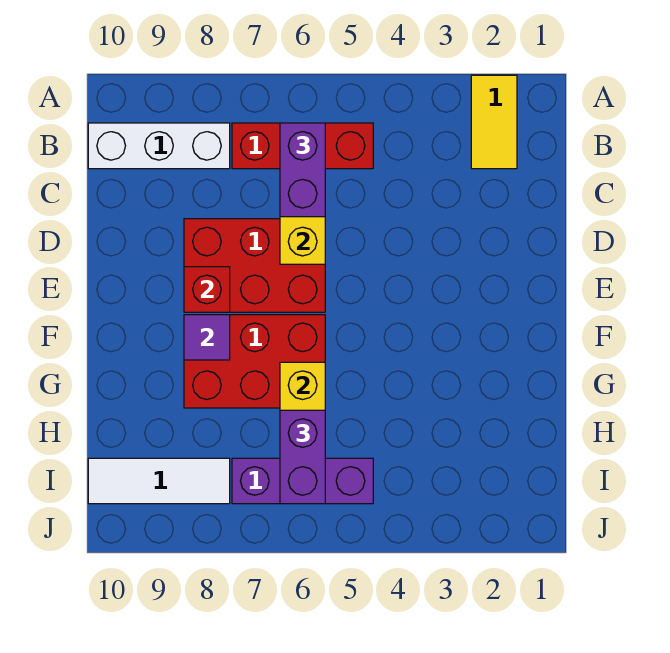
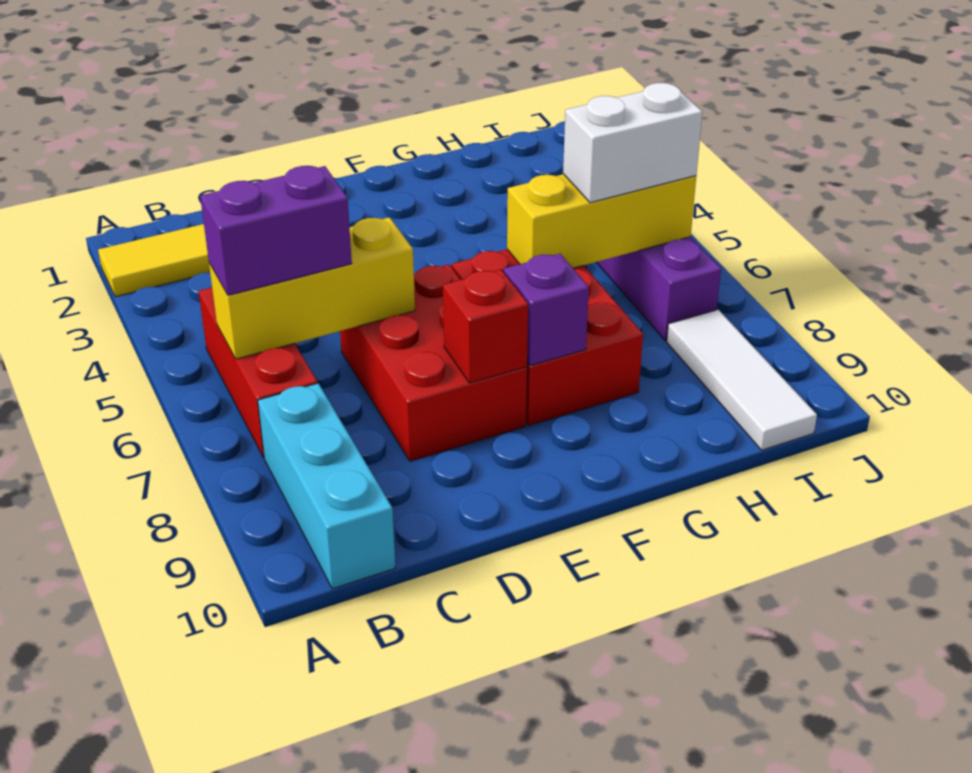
white 1x3 brick [88,123,230,169] -> cyan 1x3 brick [258,383,395,589]
purple 1x1 tile [184,315,230,360] -> purple 1x1 brick [504,254,589,366]
purple 1x2 brick [280,410,325,504] -> white 1x2 brick [563,83,702,203]

